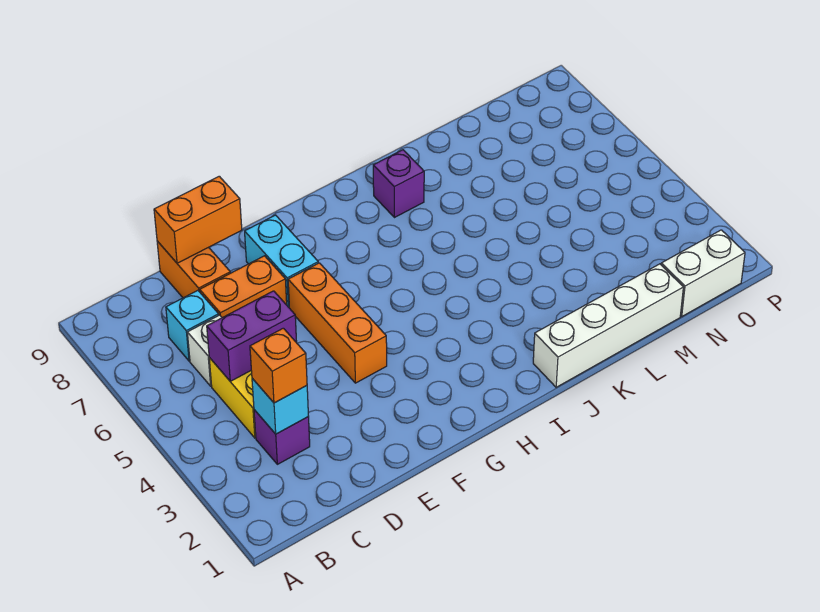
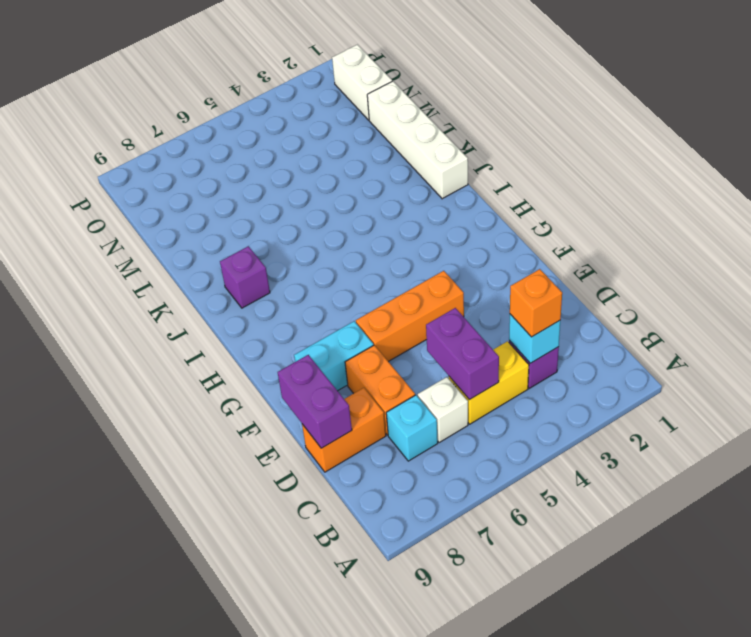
orange 1x2 brick [154,176,242,263] -> purple 1x2 brick [278,355,352,448]

